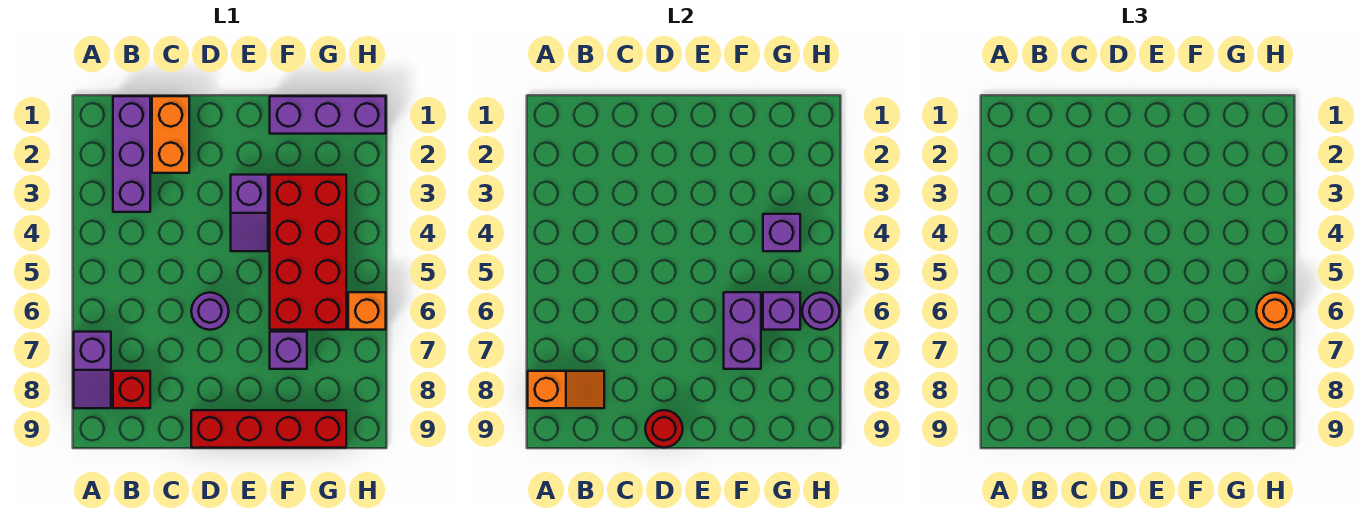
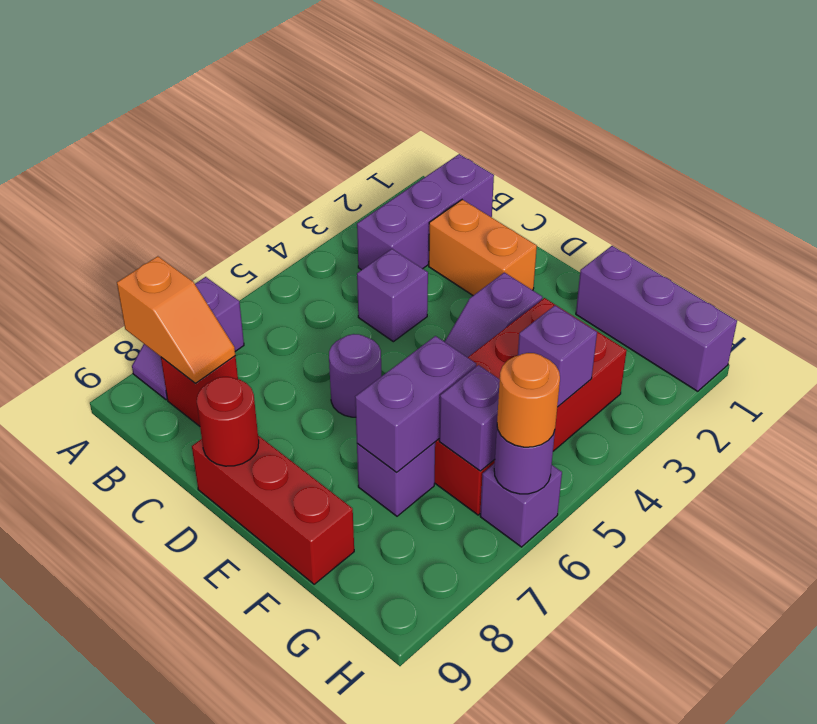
orange 1x2 brick [152,96,189,173] -> orange 1x2 brick turned to [429,200,537,295]
none -> purple 1x1 brick [357,249,428,342]
red 1x4 brick [191,410,346,448] -> red 1x3 brick [192,436,354,584]
orange 1x1 brick [348,292,386,330] -> purple 1x1 brick [480,463,562,547]

